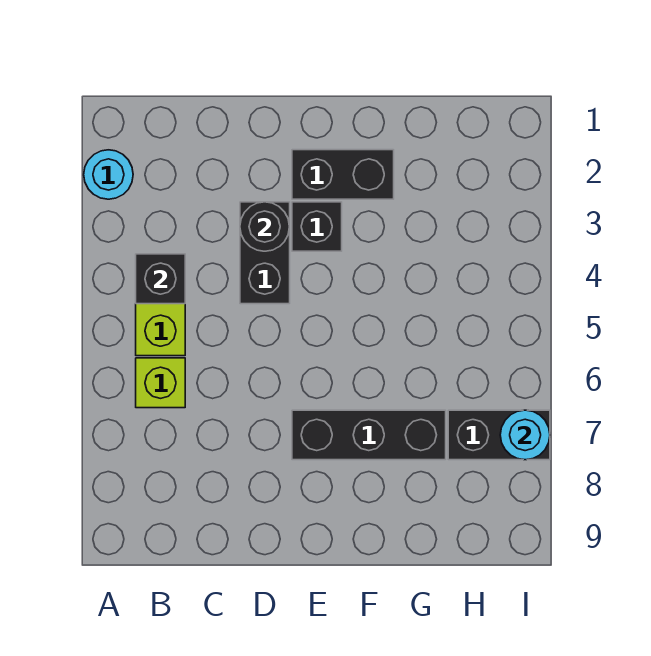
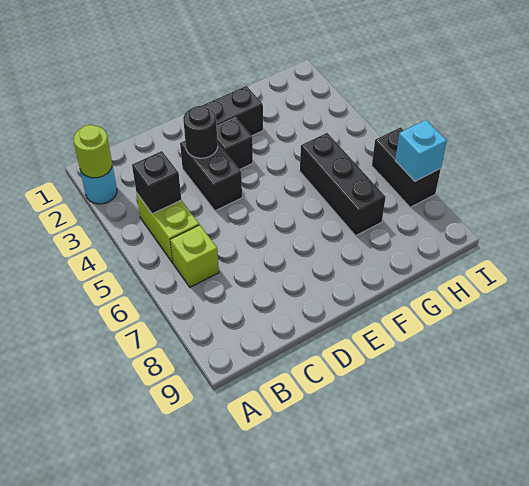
none -> lime 1x1 round brick [74,125,112,178]
black 1x3 brick [292,410,446,460] -> black 1x3 brick turned to [300,133,386,236]
black 1x2 brick [448,410,550,460] -> black 1x2 brick turned to [372,127,441,207]
cyan 1x1 round brick [500,410,550,460] -> cyan 1x1 brick [395,120,447,181]

